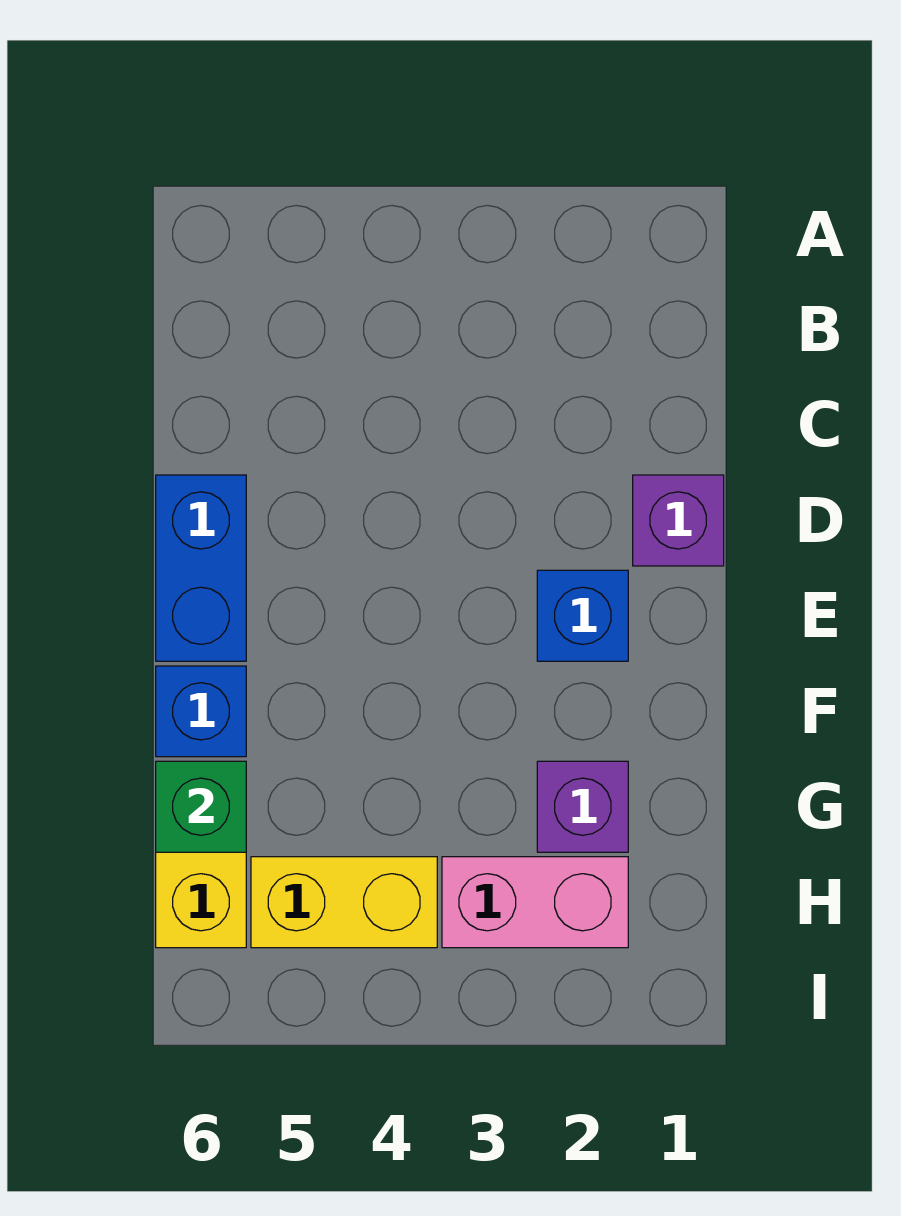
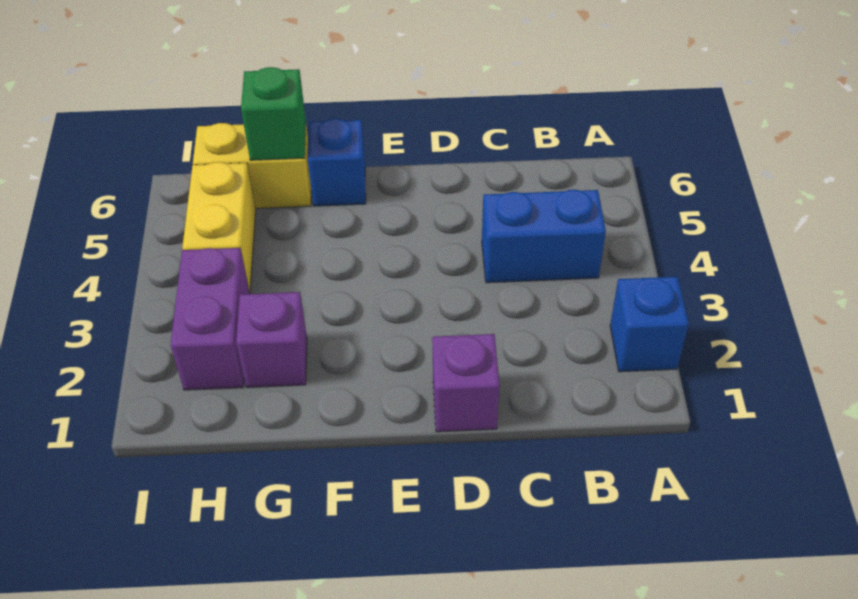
blue 1x2 brick [156,475,246,661] -> blue 1x2 brick moved to [482,190,606,283]
blue 1x1 brick [537,570,628,661] -> blue 1x1 brick moved to [610,277,689,372]
pink 1x2 brick [442,857,628,948] -> purple 1x2 brick [171,248,250,390]

